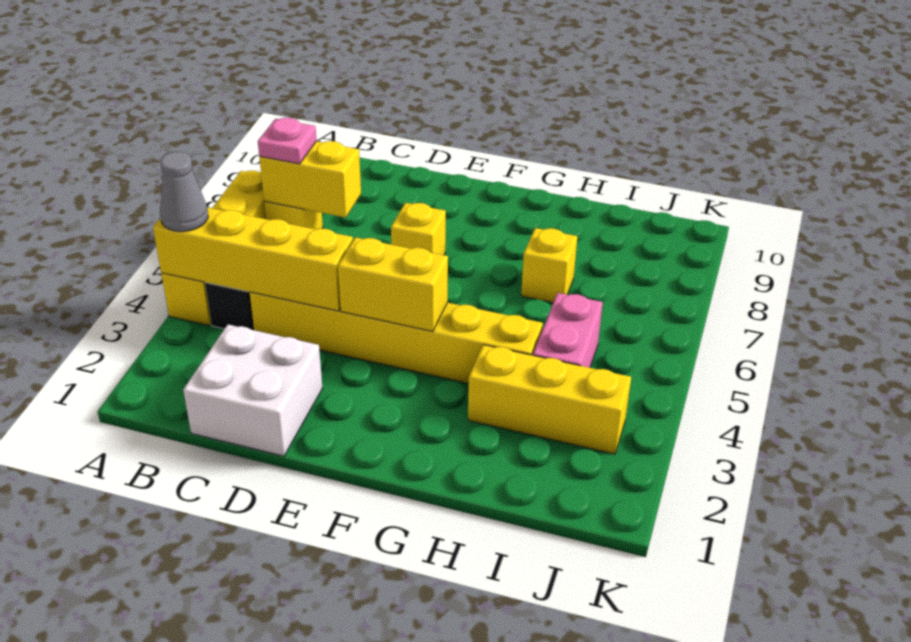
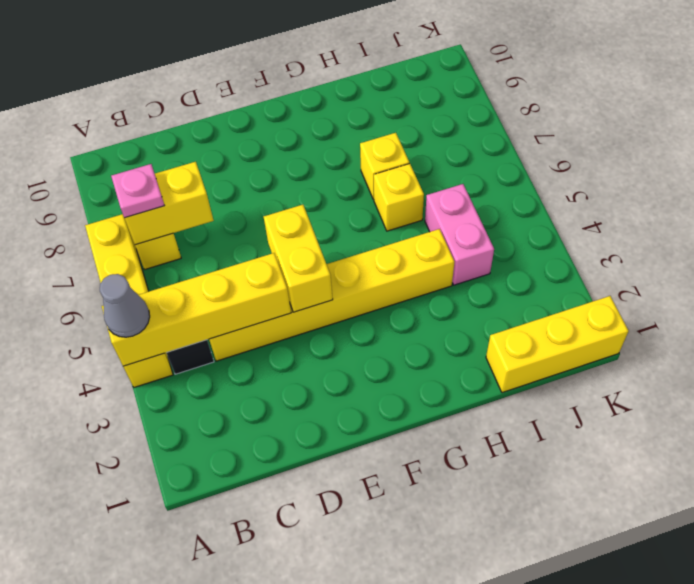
white 2x2 brick [183,325,322,456] -> none
yellow 1x2 brick [338,237,448,332] -> yellow 1x2 brick turned to [263,205,333,312]
yellow 1x1 brick [391,203,446,255] -> yellow 1x1 brick moved to [374,163,424,231]
yellow 1x3 brick [468,345,631,454] -> yellow 1x3 brick moved to [486,296,629,393]

